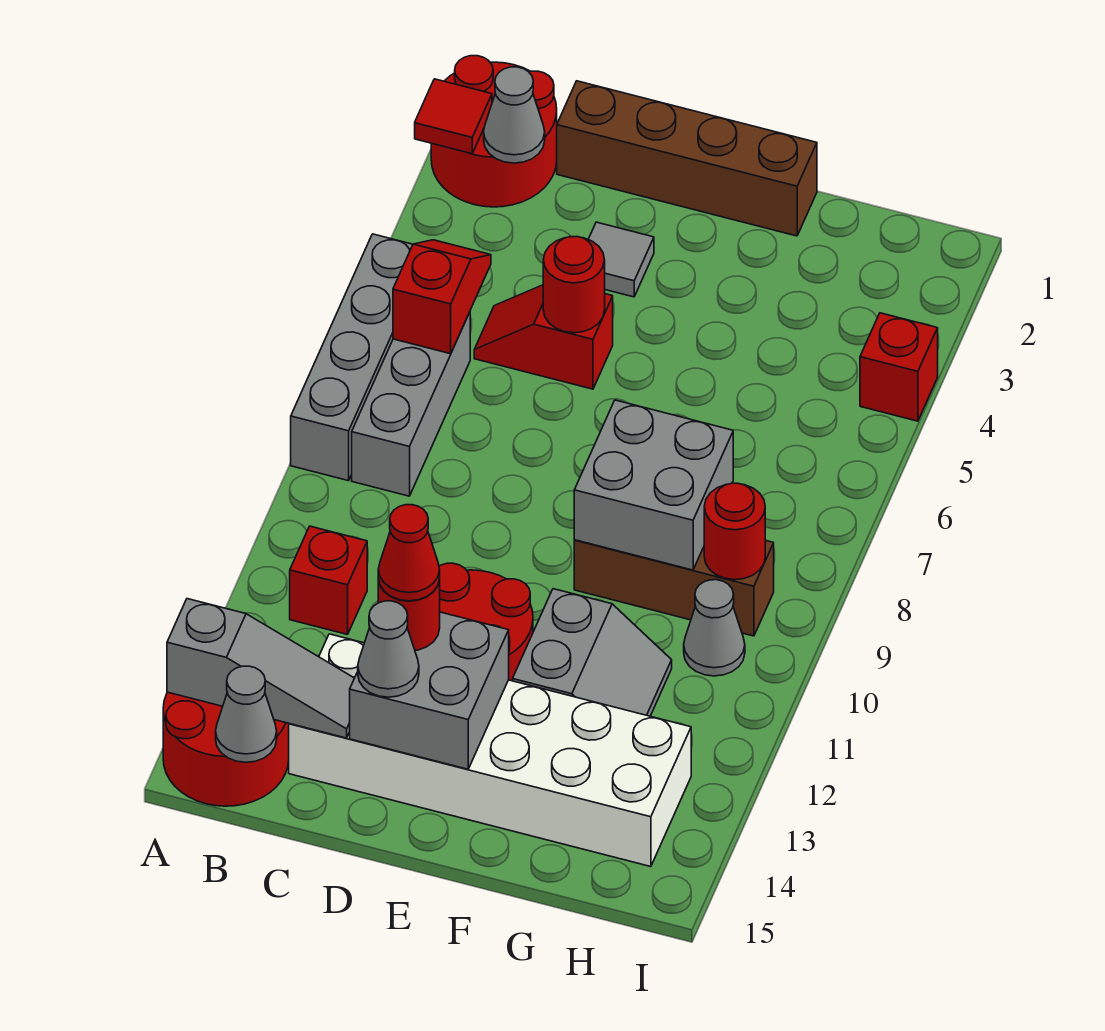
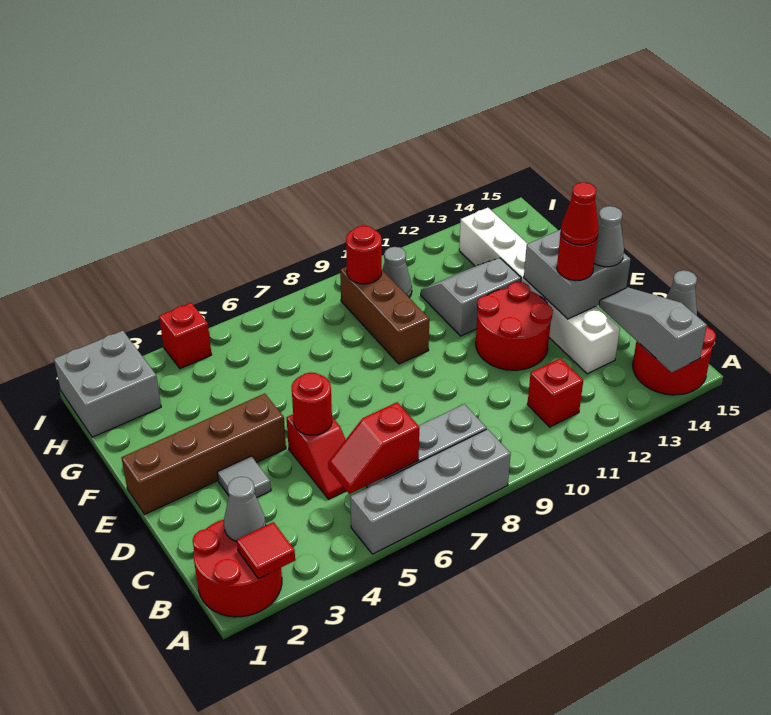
brown 1x4 brick [557,81,817,236] -> brown 1x4 brick turned to [122,394,286,515]
white 2x6 brick [289,634,691,867] -> white 1x6 brick [459,208,620,374]
grey 2x2 brick [574,400,733,570] -> grey 2x2 brick moved to [54,331,161,437]

